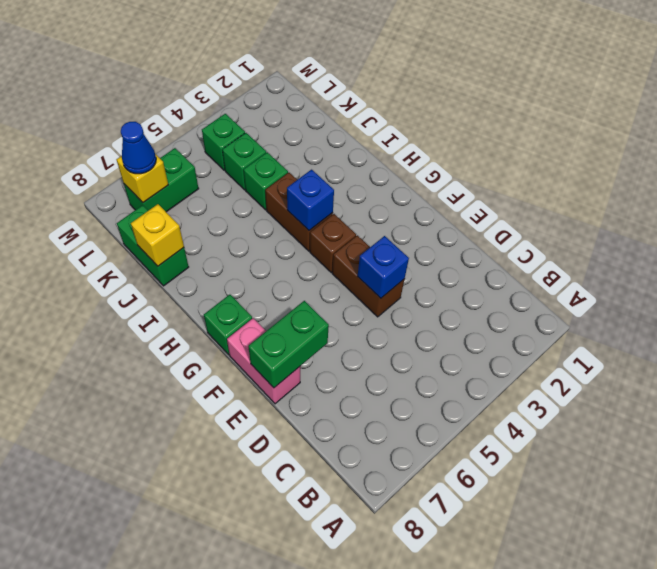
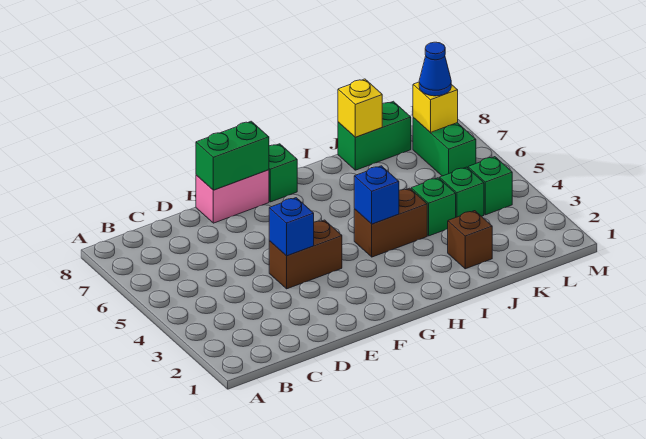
green 1x2 brick [248,301,329,388] -> green 1x2 brick turned to [196,121,269,190]
brown 1x1 brick [310,214,356,272] -> brown 1x1 brick moved to [448,211,492,269]

